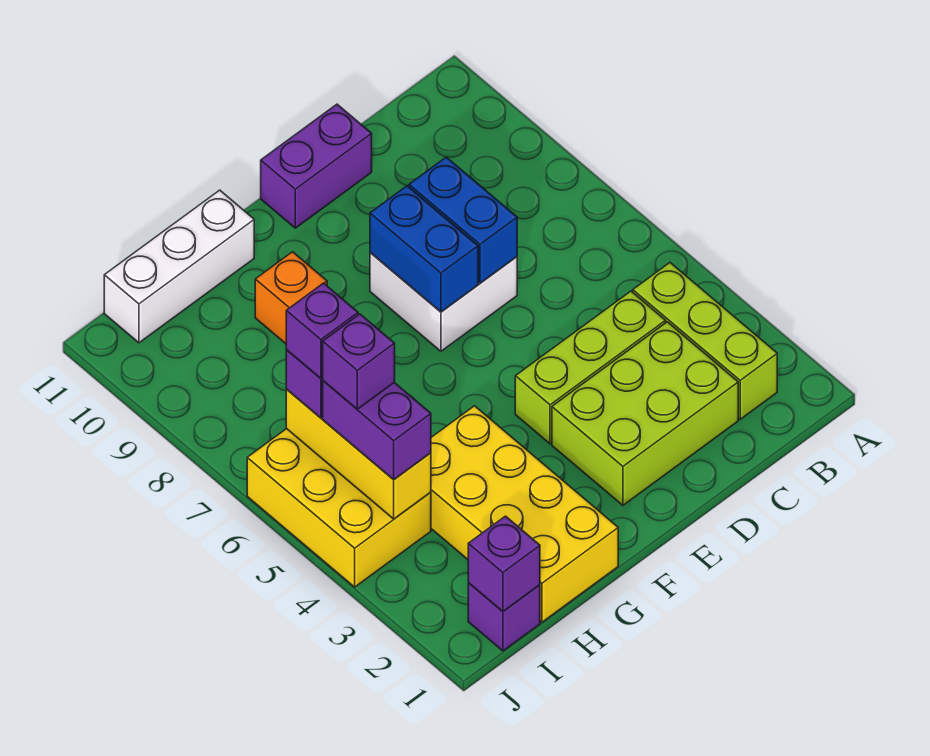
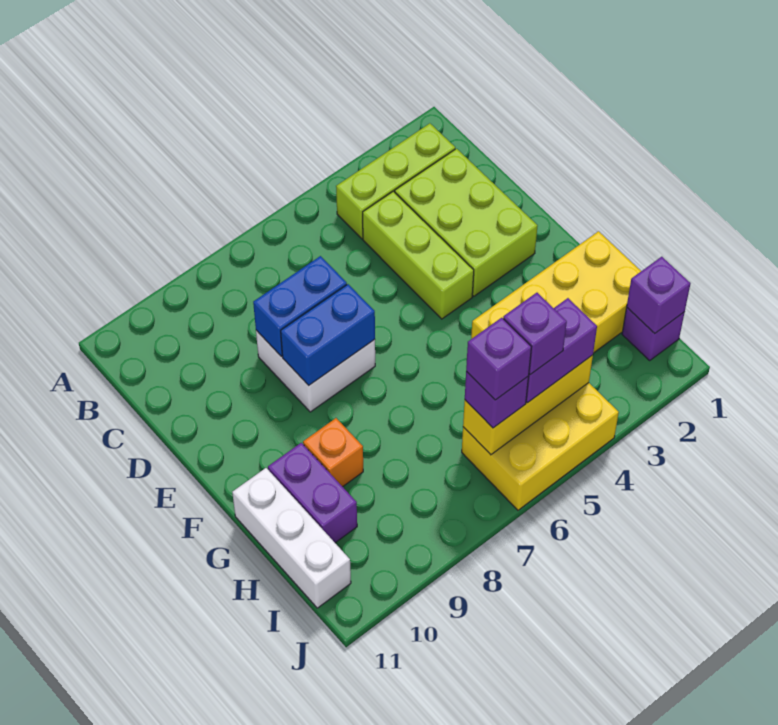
purple 1x2 brick [261,104,372,228] -> purple 1x2 brick moved to [268,443,357,543]

